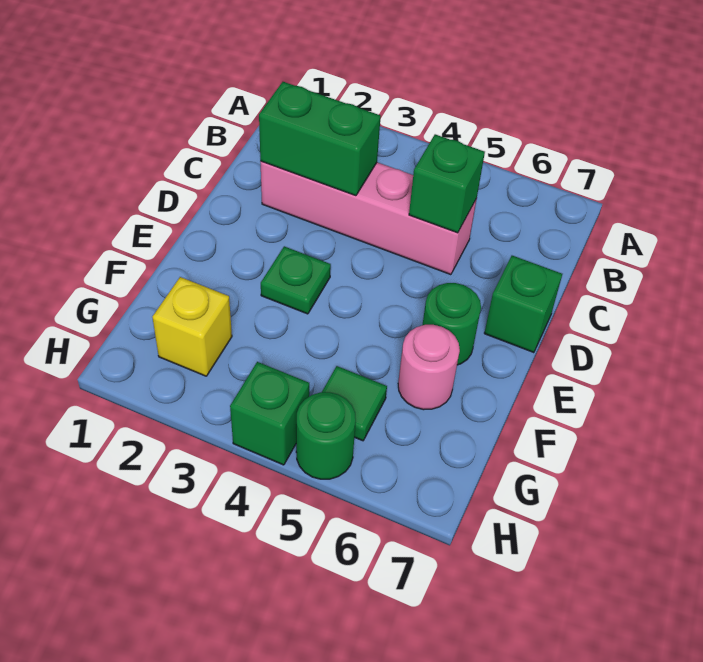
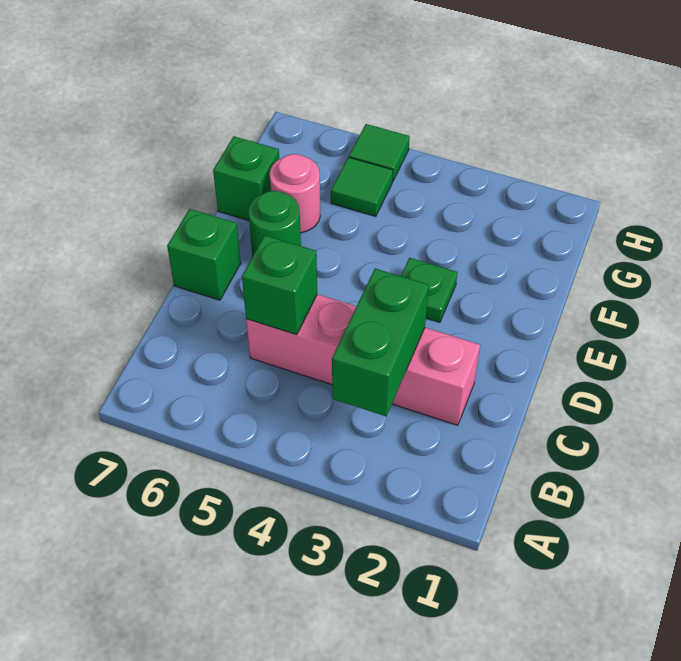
green 1x2 brick [259,82,381,196] -> green 1x2 brick turned to [332,269,429,416]
yellow 1x1 brick [152,277,232,376] -> none
green 1x1 brick [230,362,309,465] -> green 1x1 brick moved to [213,136,279,221]
green 1x1 round brick [296,392,356,479] -> green 1x1 tile [349,124,410,181]

